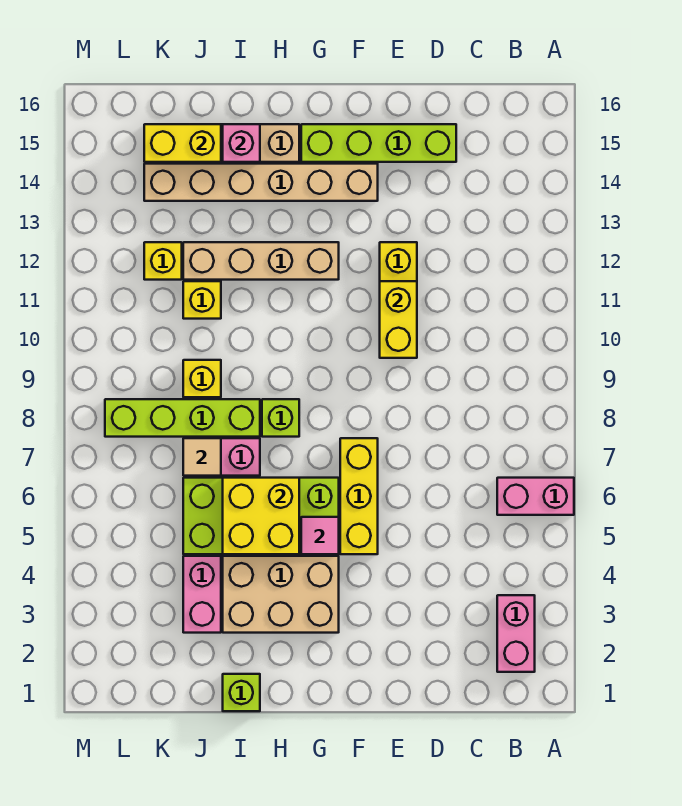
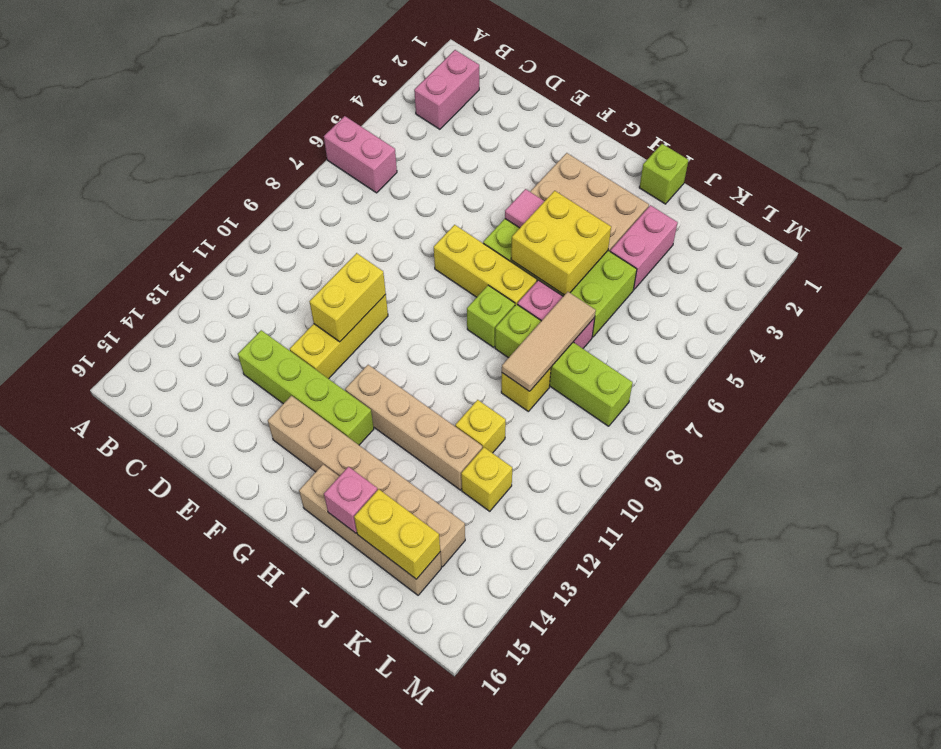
lime 1x4 brick [301,124,456,162] -> lime 1x4 brick moved to [238,330,374,445]
yellow 1x3 brick [340,438,378,554] -> yellow 1x3 brick turned to [434,225,537,305]
tan 1x1 tile [183,438,221,476] -> tan 1x3 tile [502,292,596,391]

